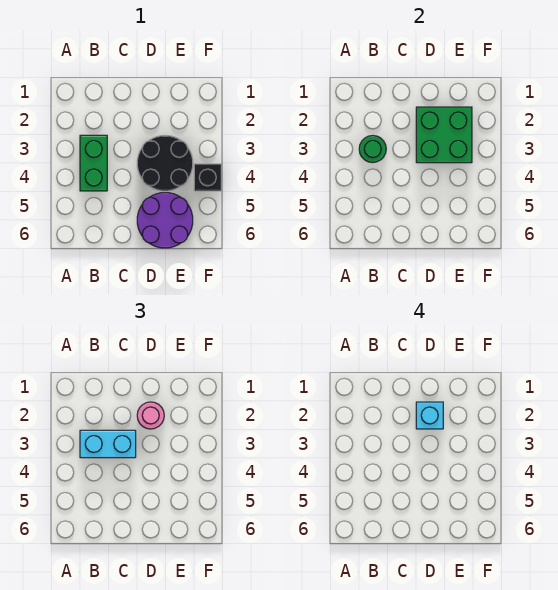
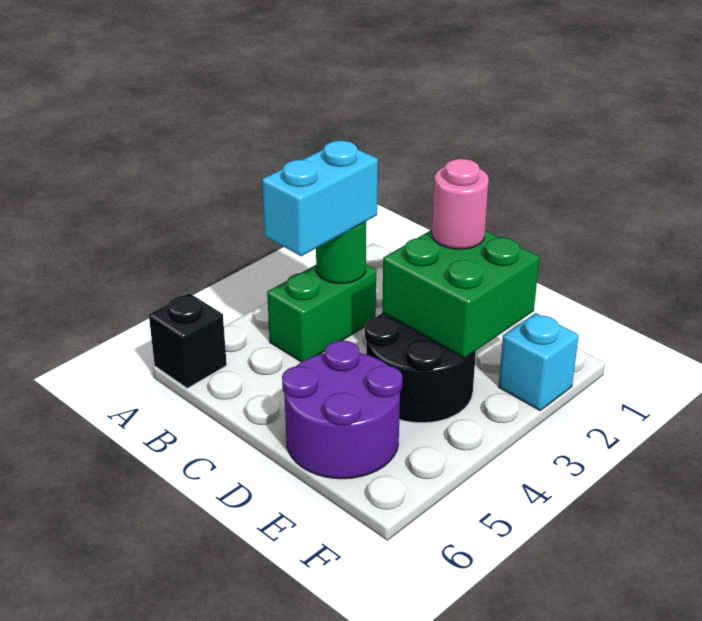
cyan 1x2 brick [80,430,136,458] -> cyan 1x2 brick turned to [262,141,378,256]
cyan 1x1 brick [416,402,443,429] -> cyan 1x1 brick moved to [499,313,579,410]
black 1x1 brick [194,164,221,191] -> black 1x1 brick moved to [149,293,227,388]

